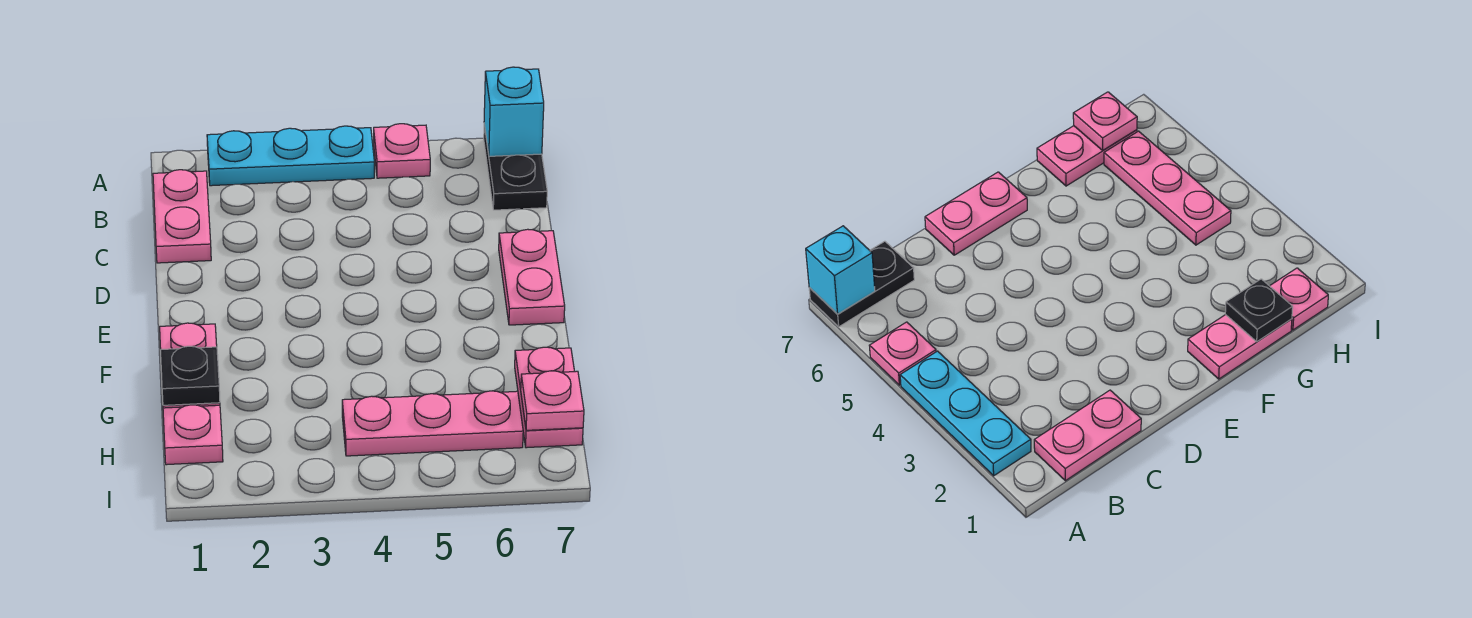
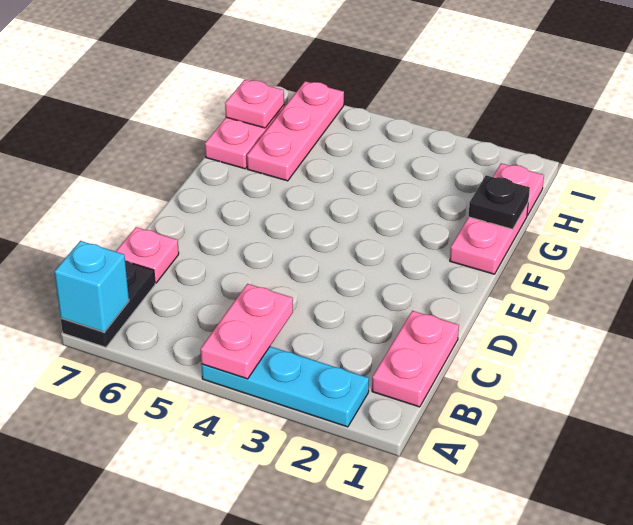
pink 1x1 plate [374,124,430,178] -> pink 1x1 plate moved to [116,227,179,283]
pink 1x2 plate [499,229,565,325] -> pink 1x2 plate moved to [200,284,293,379]
pink 1x3 plate [342,391,523,456] -> pink 1x3 plate turned to [247,81,344,181]

